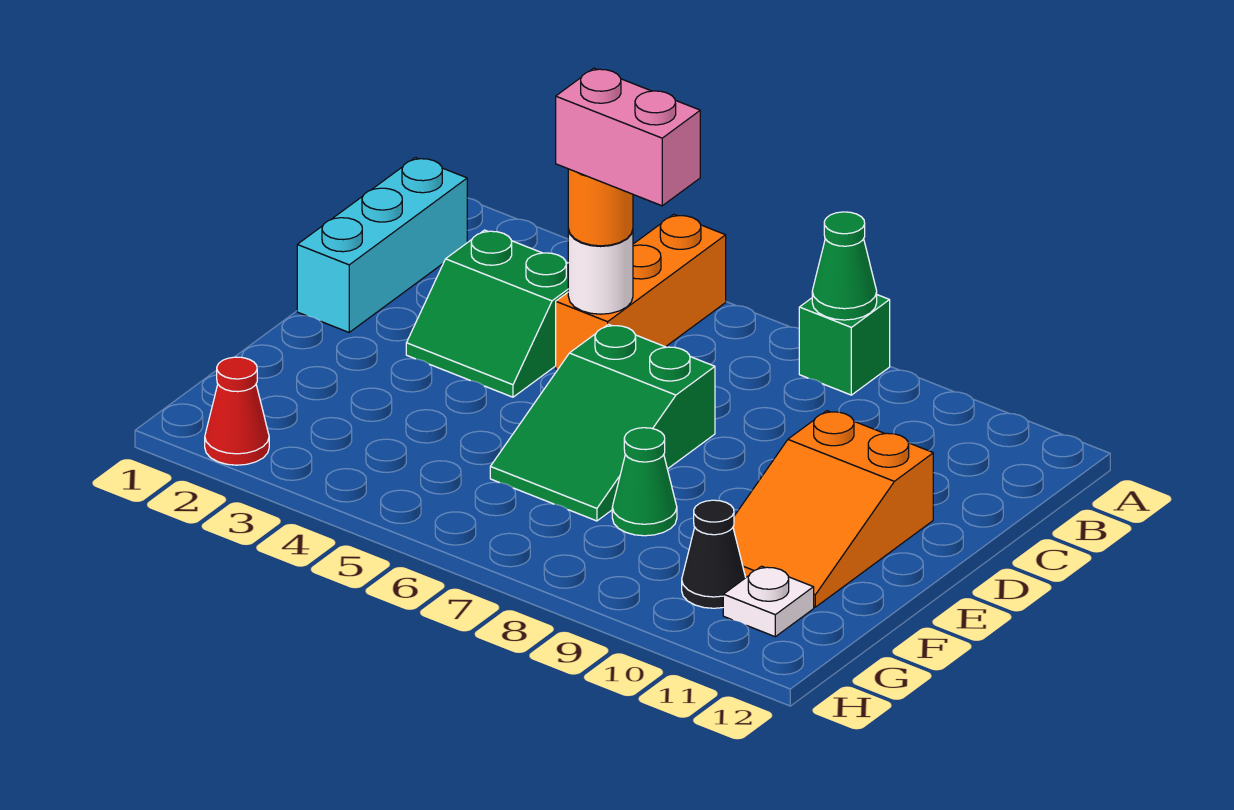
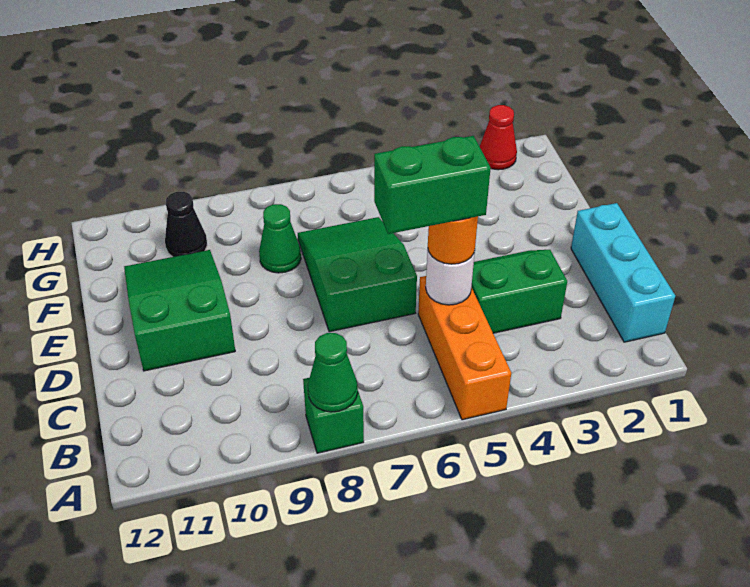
pink 1x2 brick [556,68,700,206] -> green 1x2 brick [374,136,491,234]
orange 2x3 slope [733,411,933,607] -> green 2x3 slope [124,250,235,371]
white 1x1 plate [723,566,814,637] -> none

